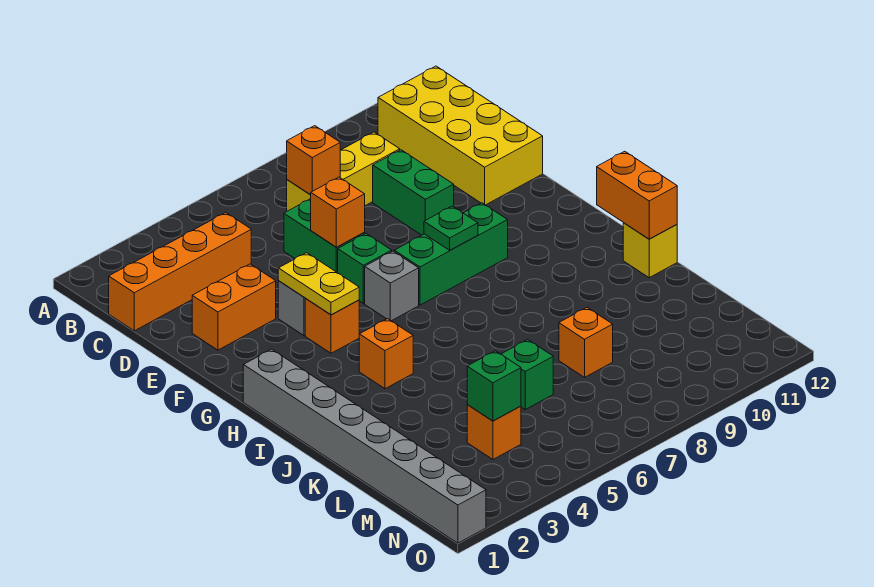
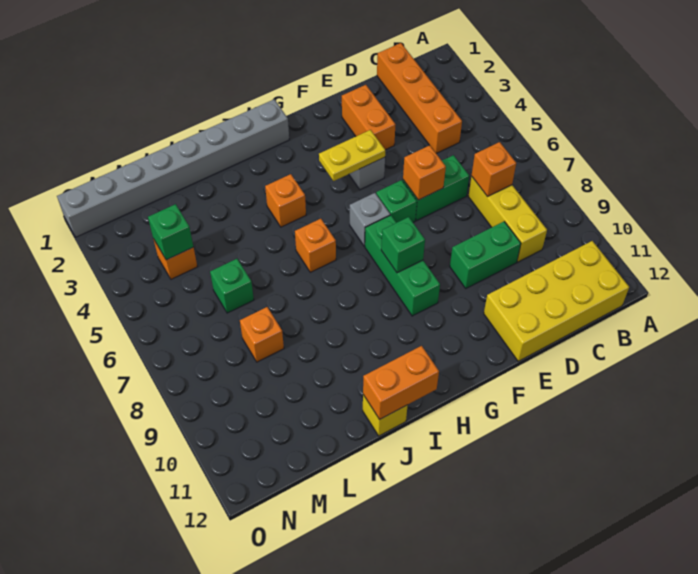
orange 1x1 brick [305,299,359,353] -> orange 1x1 brick moved to [295,219,336,272]
green 1x1 plate [424,206,478,250] -> green 1x1 brick [381,217,425,273]

